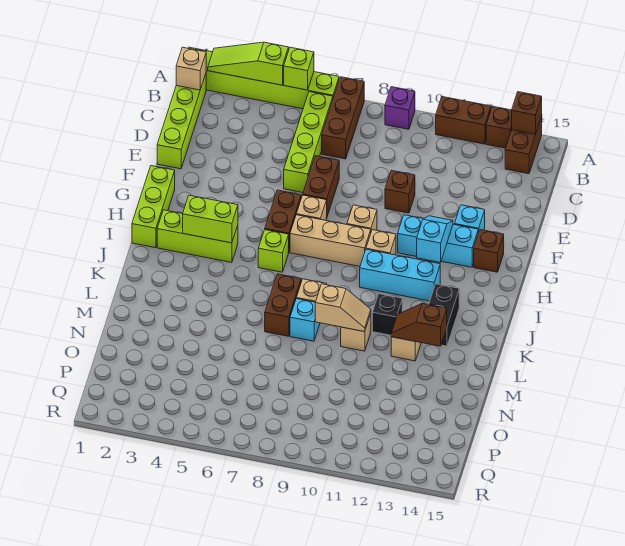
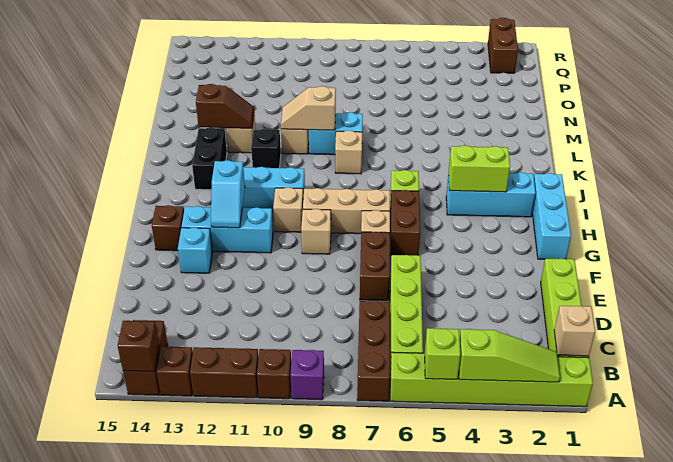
brown 1x1 brick [385,170,415,213] -> brown 1x1 brick moved to [257,349,291,399]
lime 1x3 brick [132,166,175,248] -> cyan 1x3 brick [532,173,571,259]
lime 1x3 brick [157,210,238,262] -> cyan 1x3 brick [446,172,536,217]
brown 1x2 brick [265,274,301,336] -> brown 1x2 brick moved to [488,18,518,73]
cyan 1x1 brick [290,299,320,341] -> cyan 1x2 brick [309,112,363,155]

